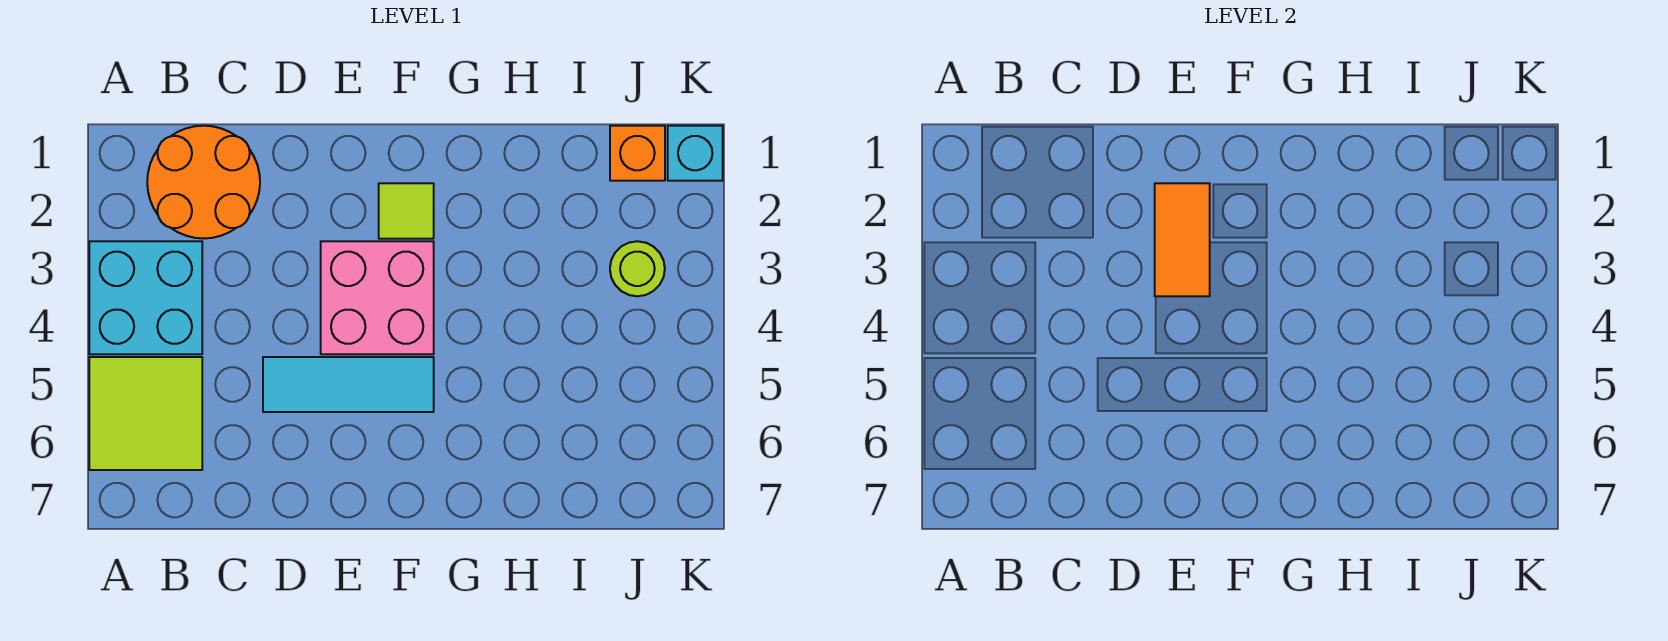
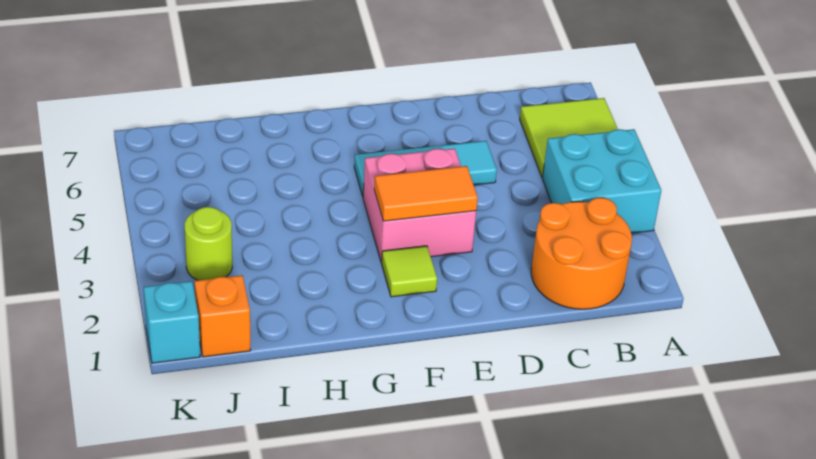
orange 1x2 tile [1155,183,1210,296] -> orange 1x2 tile turned to [374,166,478,221]

